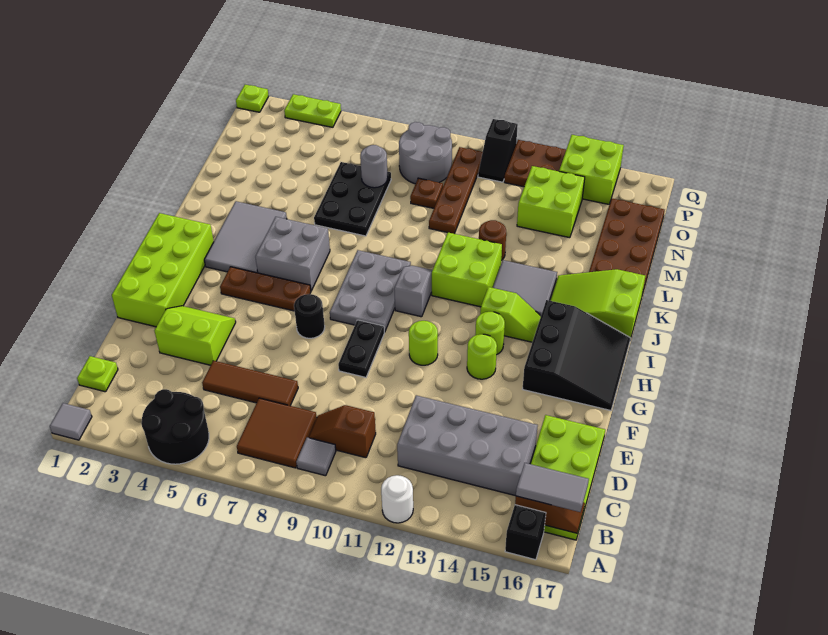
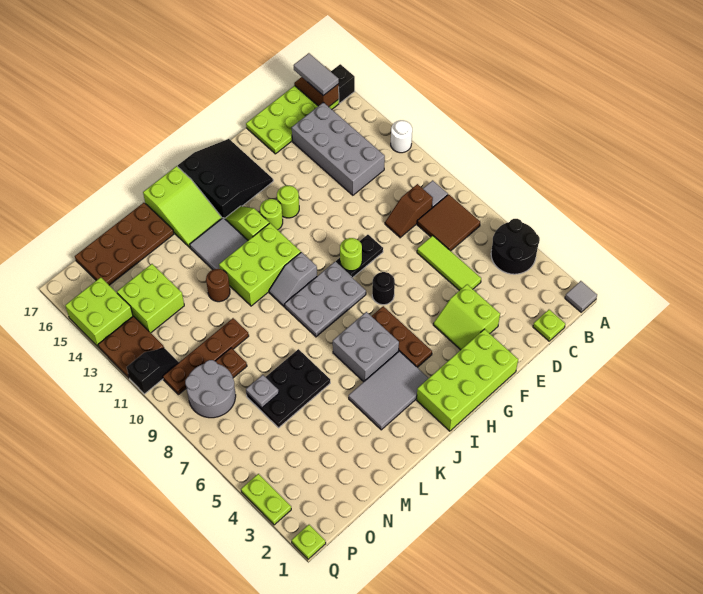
brown 1x2 slope [308,405,376,458] -> brown 1x2 slope turned to [385,184,433,238]
brown 1x3 tile [202,361,298,406] -> lime 1x3 tile [417,236,481,291]
lime 1x1 round brick [409,321,438,365] -> lime 1x1 round brick moved to [340,238,362,271]
black 3x3 slope [523,300,630,411] -> black 3x3 slope turned to [178,139,273,219]
lime 2x2 brick [432,233,502,307] -> lime 2x3 brick [219,223,301,306]
grey 1x1 round brick [360,145,388,188] -> grey 1x1 plate [246,375,279,408]

